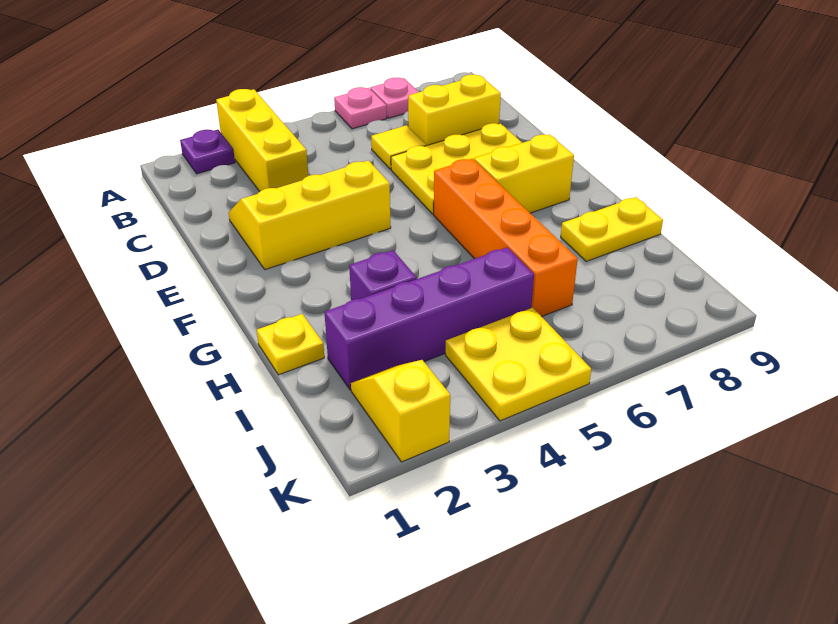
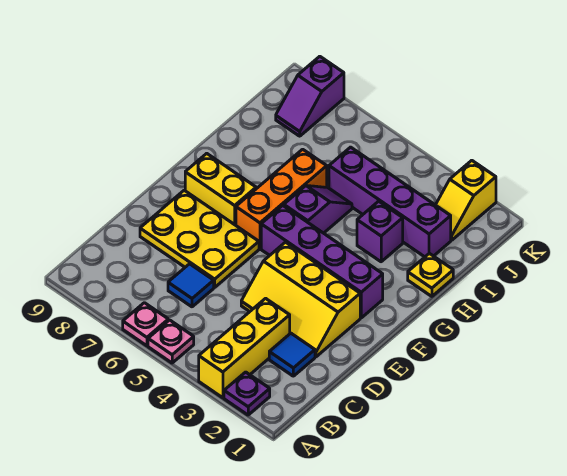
pink 1x1 plate [370,78,418,118] -> pink 1x1 plate moved to [148,320,194,363]
none -> blue 1x1 tile [269,333,315,376]
yellow 1x1 tile [371,125,426,169] -> blue 1x1 tile [168,264,214,307]
yellow 1x2 brick [408,75,501,146] -> none
none -> purple 1x4 brick [261,205,383,318]
orange 1x4 brick [434,159,578,317] -> orange 1x3 brick [236,149,327,249]
none -> purple 1x2 slope [284,185,352,233]
yellow 1x2 plate [561,197,663,261] -> none
yellow 2x2 plate [446,308,591,421] -> none
none -> purple 1x2 slope [276,56,344,136]

